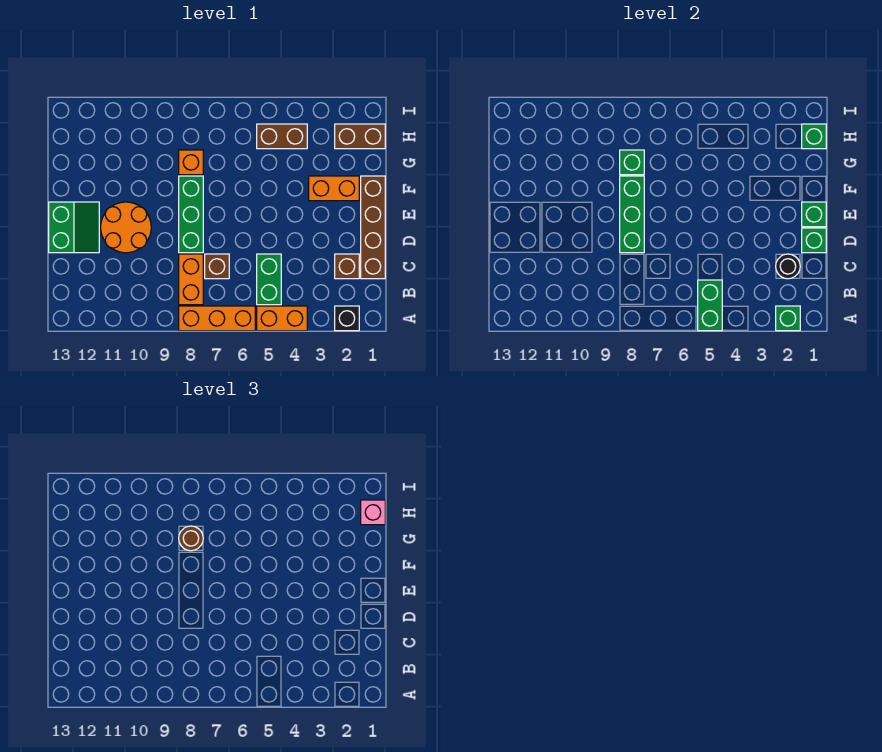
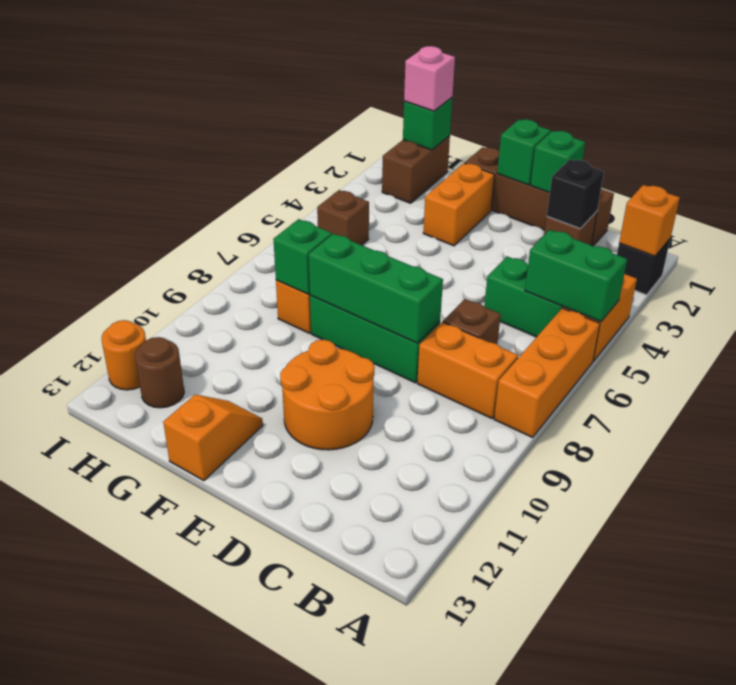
green 1x1 brick [776,306,800,331] -> orange 1x1 brick [619,185,680,256]
black 1x1 round brick [776,254,800,279] -> black 1x1 brick [547,159,604,229]
green 2x2 slope [49,202,99,253] -> none
none -> orange 1x2 slope [163,395,263,481]
brown 1x1 round brick [179,526,203,551] -> brown 1x1 round brick moved to [135,337,184,408]
brown 1x2 brick [257,124,307,149] -> brown 1x1 brick [317,190,369,245]
none -> orange 1x1 round brick [102,320,146,390]

